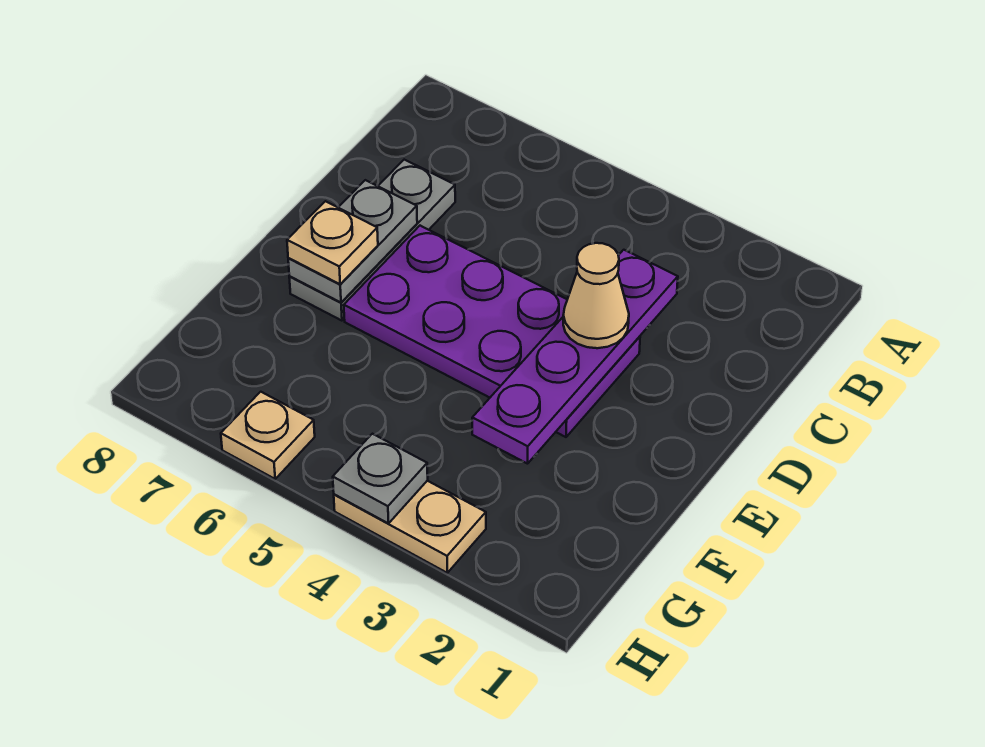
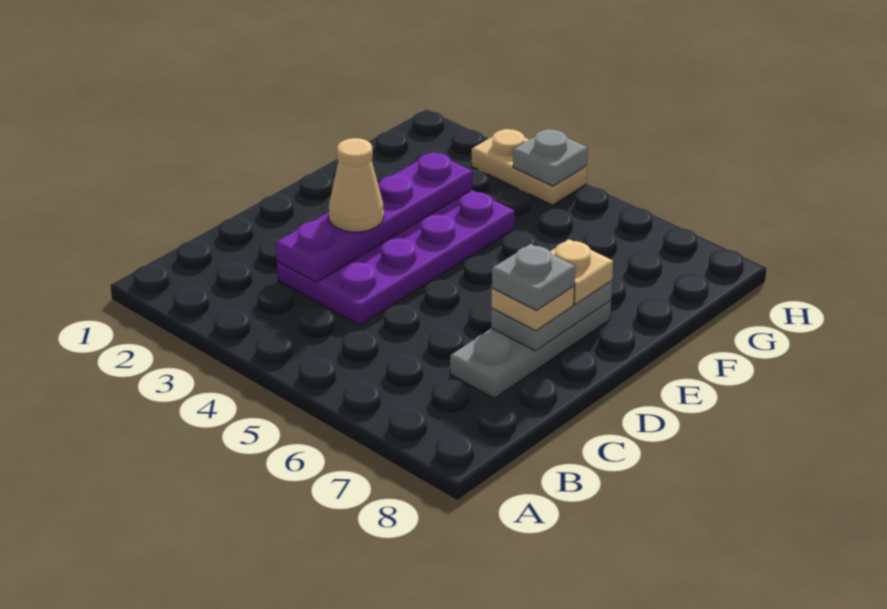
purple 2x4 plate [344,226,640,437] -> purple 2x4 plate turned to [277,190,515,325]
none -> grey 1x1 plate [492,244,575,310]
tan 1x1 plate [221,392,315,479] -> tan 1x1 plate moved to [492,286,574,331]

